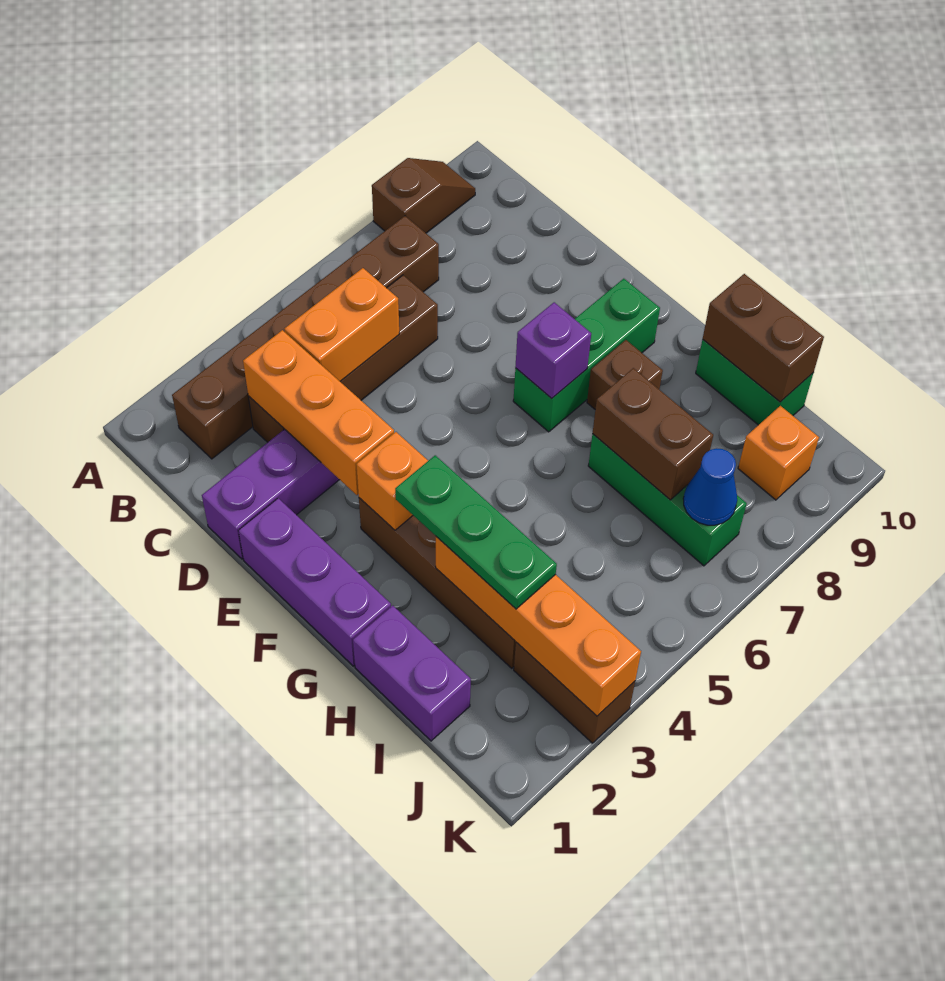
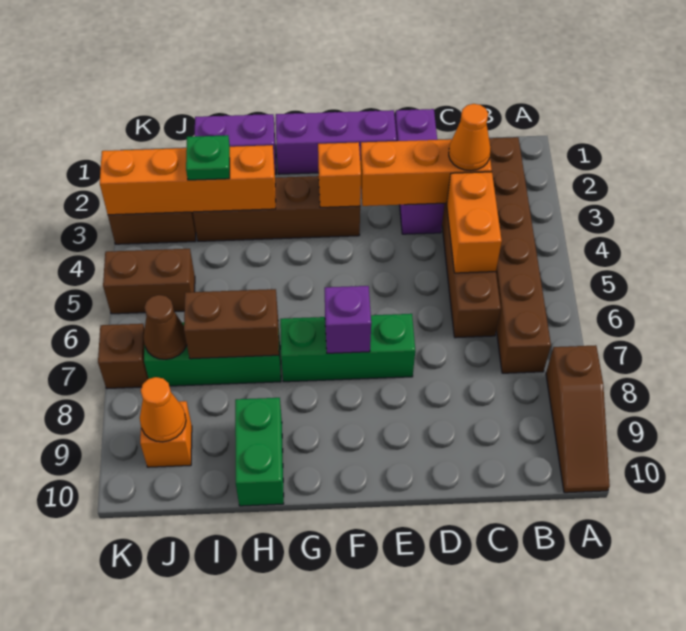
brown 1x2 slope [372,158,475,233] -> brown 1x3 slope [546,345,610,493]
none -> orange 1x1 cone [449,104,491,171]
green 1x3 brick [513,279,660,432] -> green 1x3 brick turned to [280,314,415,382]
green 1x3 plate [395,455,557,609] -> green 1x1 plate [186,135,230,180]
brown 1x1 brick [587,340,663,409] -> brown 1x1 brick moved to [98,324,148,389]
green 1x2 brick [696,340,813,425] -> green 1x2 brick turned to [235,398,284,506]
brown 1x2 brick [703,274,824,402] -> brown 1x2 brick moved to [103,249,195,314]
blue 1x1 cone [683,448,737,525] -> brown 1x1 cone [143,295,187,359]
none -> orange 1x1 cone [140,377,186,442]

